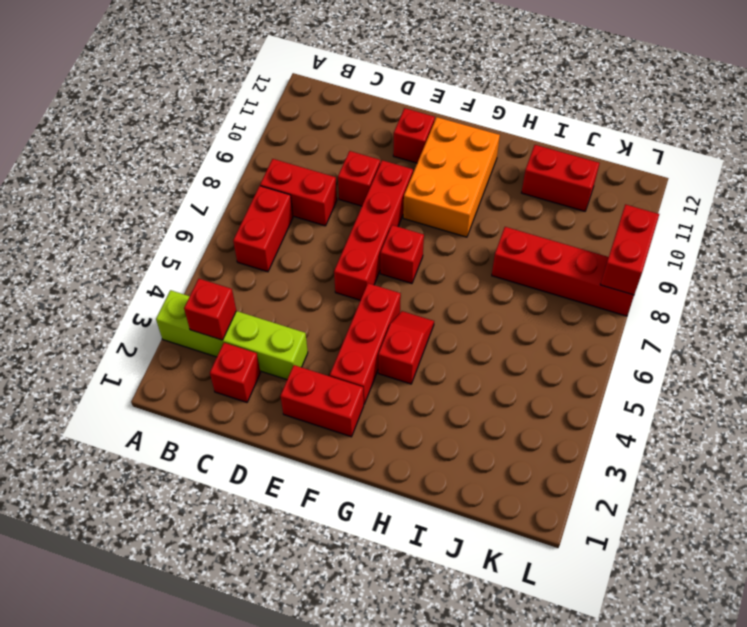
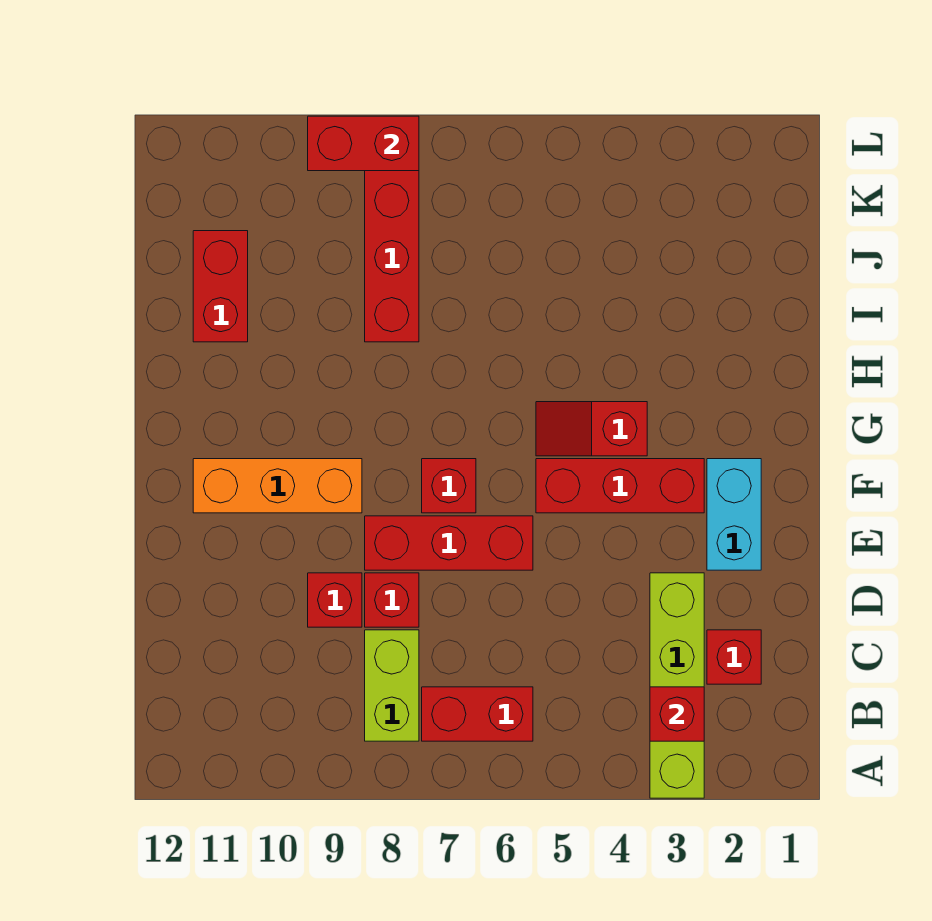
red 1x2 brick [260,159,337,226] -> lime 1x2 brick [365,630,419,741]
red 1x2 brick [280,365,364,437] -> cyan 1x2 brick [707,459,761,570]
red 1x4 brick [334,160,413,300] -> red 1x3 brick [365,516,533,570]
red 1x1 brick [393,108,435,163] -> red 1x1 brick moved to [365,573,419,627]
orange 2x3 brick [403,117,500,237] -> orange 1x3 brick [193,459,362,513]

